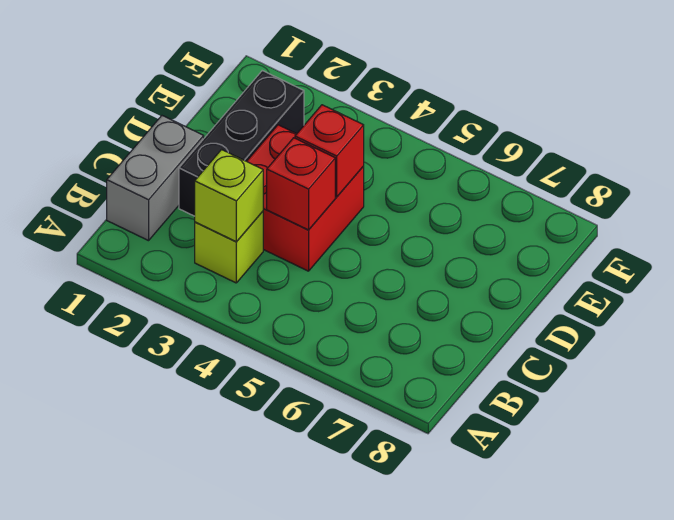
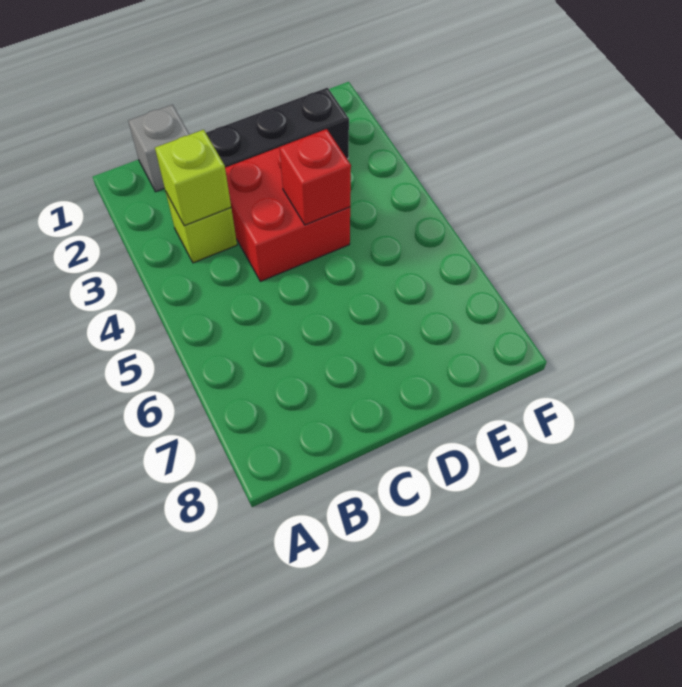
grey 1x2 brick [107,116,204,241] -> grey 1x1 brick [128,105,190,192]
red 1x1 brick [267,138,335,230] -> none

